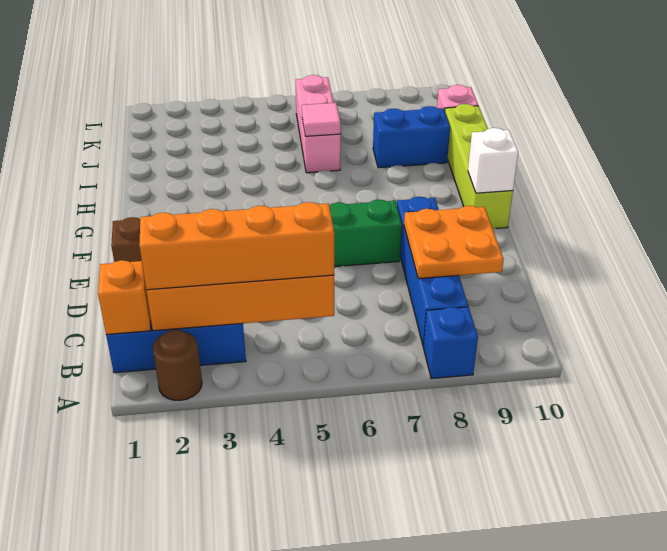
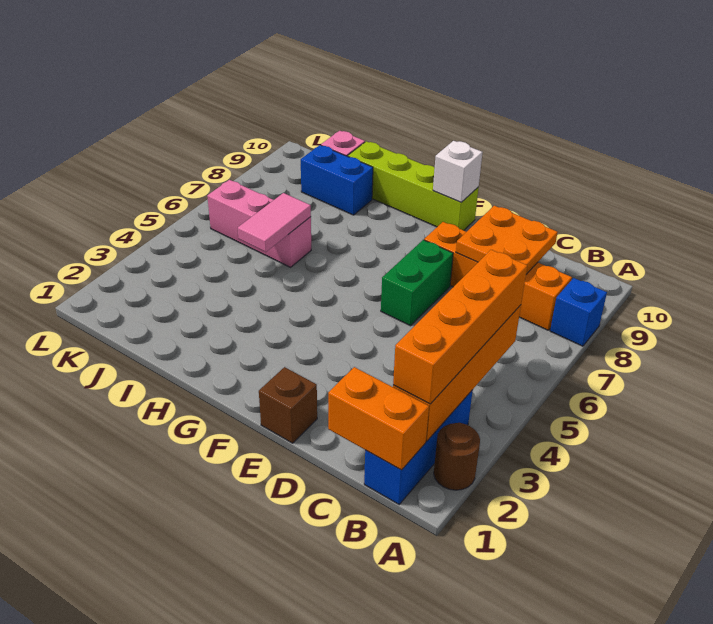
orange 1x1 brick [98,260,151,334] -> orange 1x2 brick [328,367,429,470]
blue 1x4 brick [397,197,468,347] -> orange 1x4 brick [424,222,572,330]
pink 1x1 tile [302,103,341,136] -> pink 1x2 tile [238,193,311,252]
blue 1x2 brick [373,106,450,168] -> blue 1x2 brick turned to [301,145,373,215]

